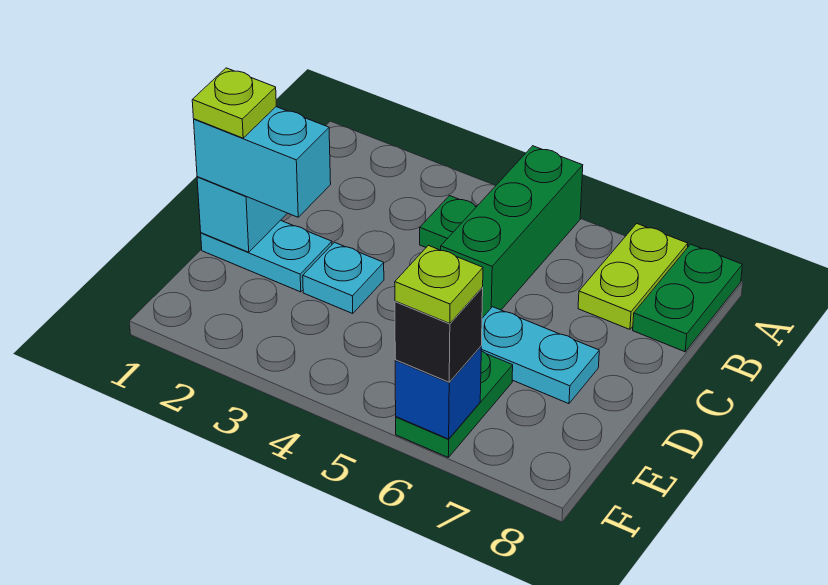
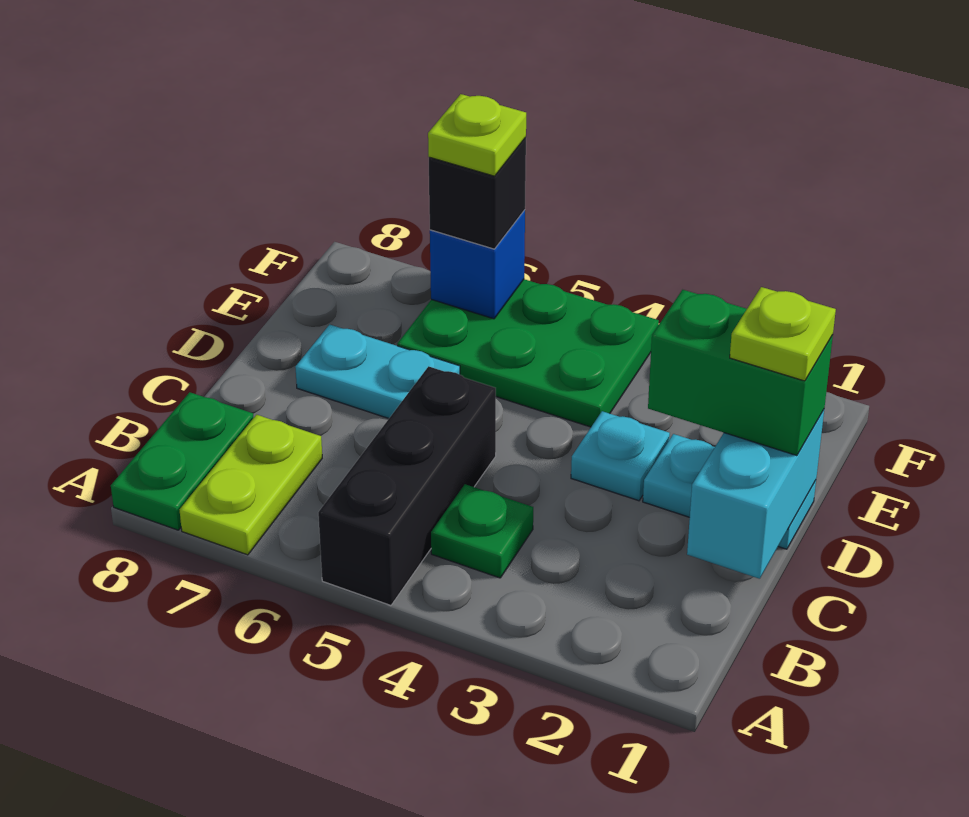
green 1x3 brick [441,146,583,318] -> black 1x3 brick [318,366,496,605]
cyan 1x2 brick [194,107,331,217] -> green 1x2 brick [648,290,833,456]
green 1x2 plate [396,351,513,457] -> green 2x3 plate [397,279,659,427]

